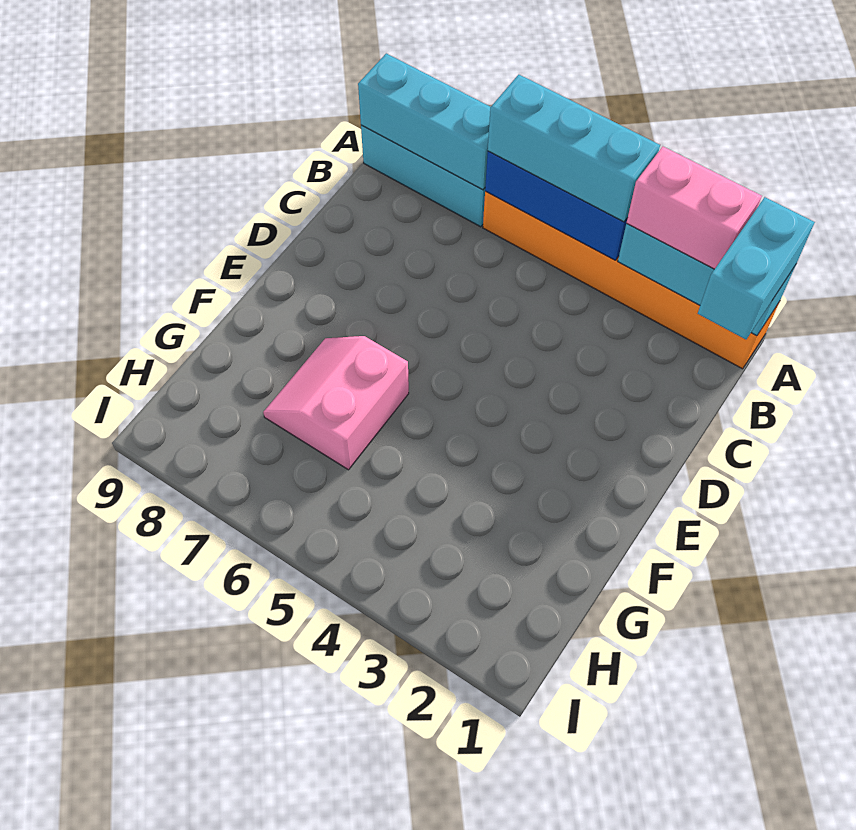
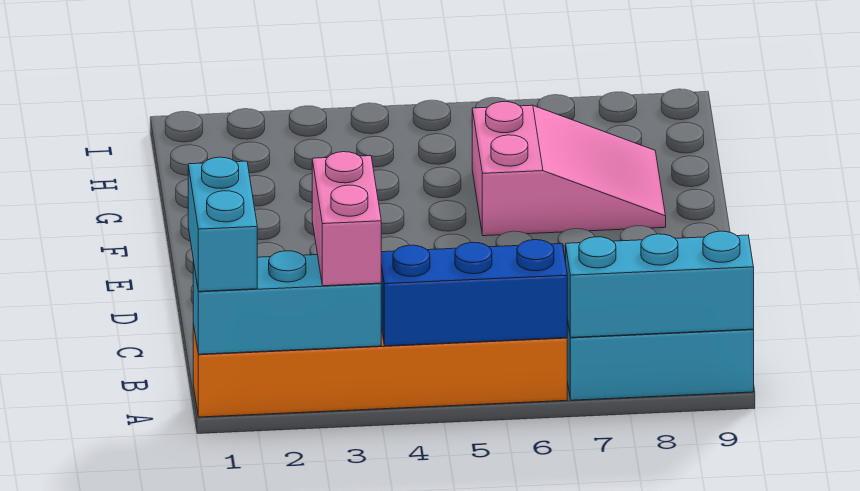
pink 1x2 brick [627,147,762,269] -> pink 1x2 brick turned to [312,152,381,286]
cyan 1x3 brick [488,75,660,222] -> none
pink 2x2 slope [263,336,409,470] -> pink 2x3 slope [472,102,666,236]

